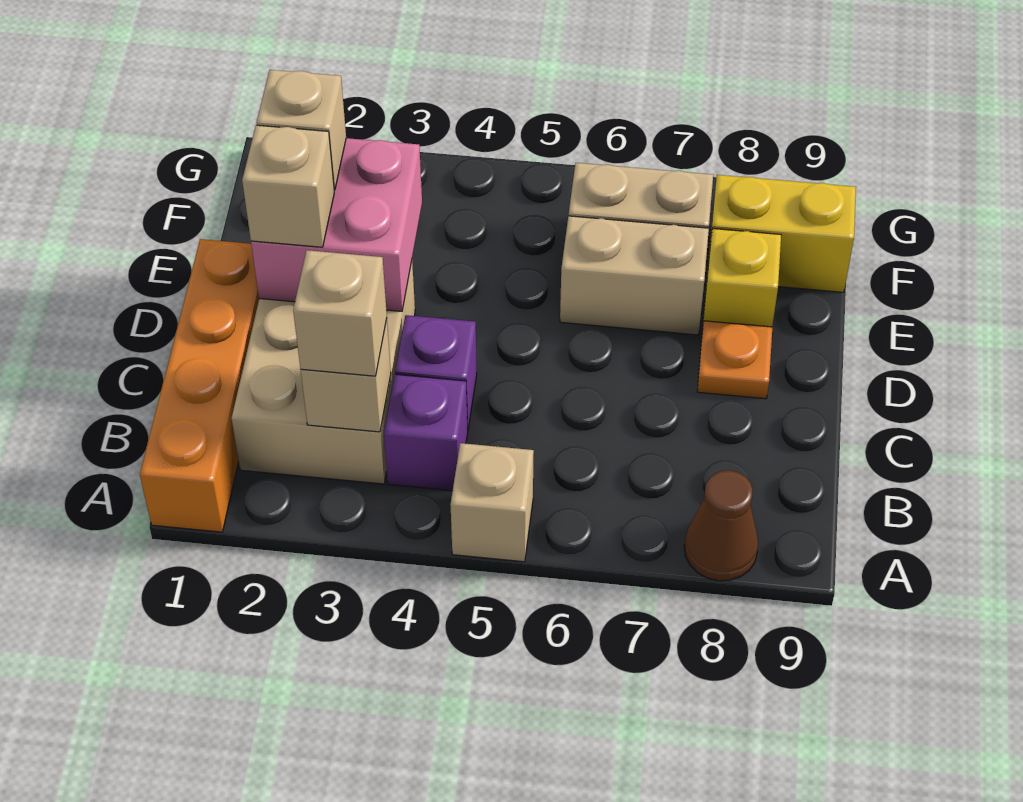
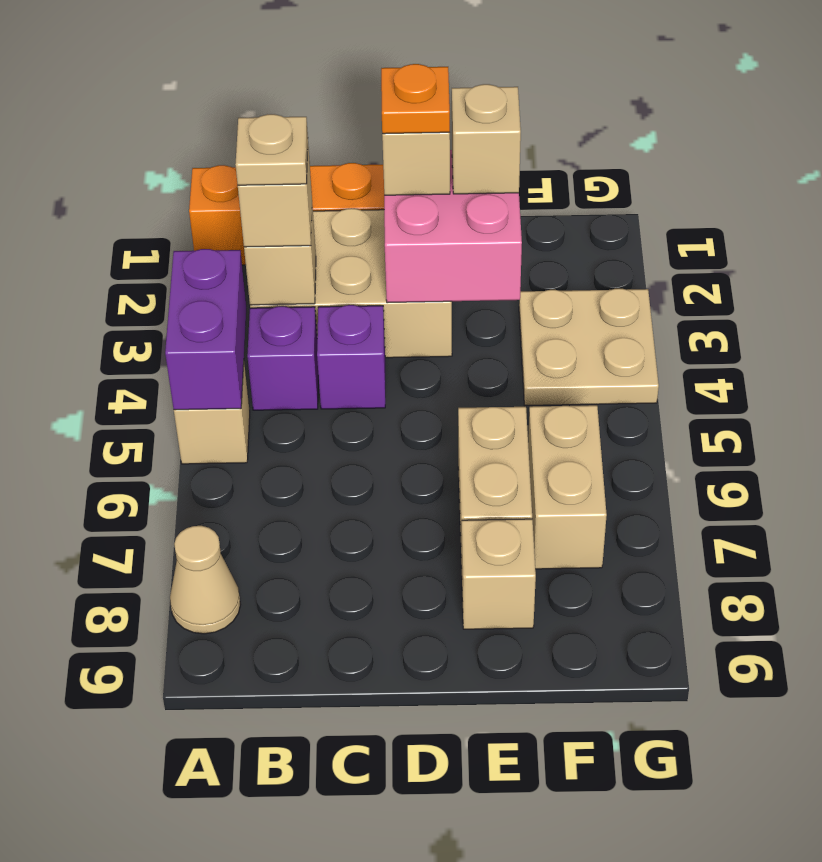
none -> purple 1x2 brick [165,249,246,410]
brown 1x1 cone [684,471,758,581] -> tan 1x1 cone [170,526,241,634]
none -> tan 1x1 plate [235,114,308,185]
orange 1x1 plate [697,321,772,399] -> orange 1x1 plate moved to [381,64,450,134]
yellow 1x1 brick [703,228,781,327] -> tan 1x1 brick [462,519,536,629]
none -> tan 2x2 plate [519,289,659,405]
yellow 1x2 brick [707,175,856,292] -> none

